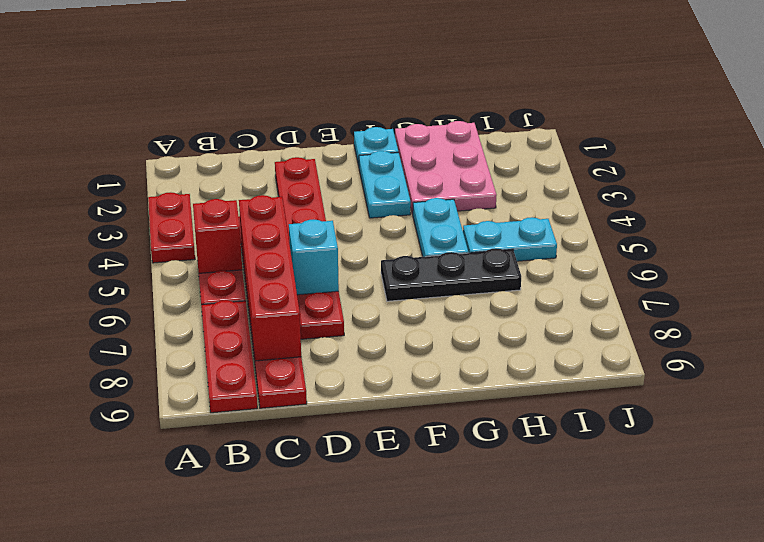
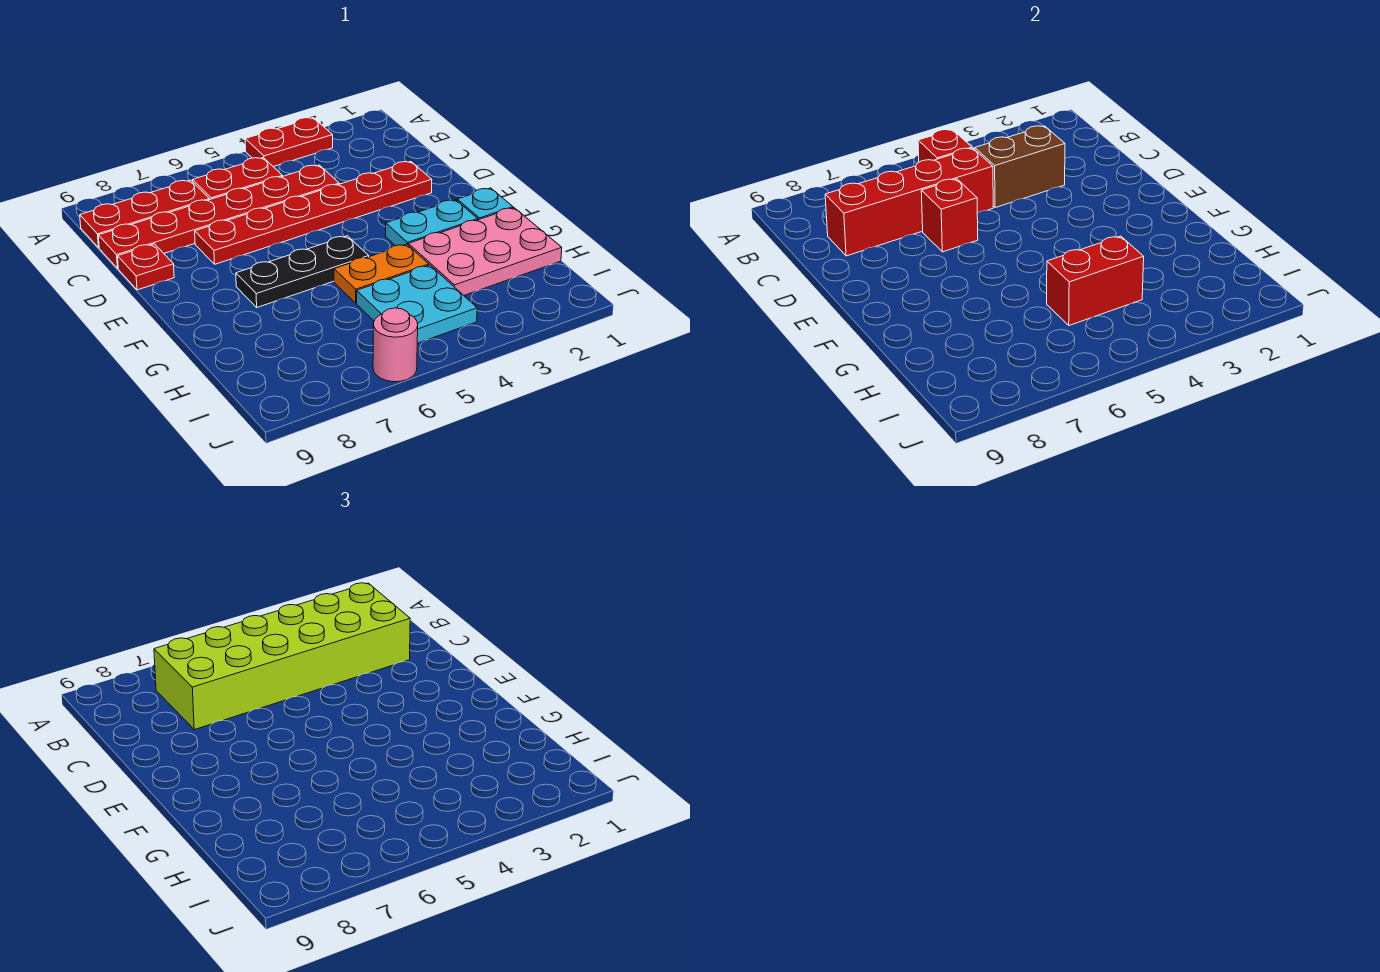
none -> lime 2x6 brick [154,583,410,730]
none -> brown 1x2 brick [975,126,1065,208]
cyan 1x1 brick [289,219,339,295] -> red 1x1 brick [921,179,978,252]
none -> red 1x1 plate [118,244,174,290]
black 1x3 plate [381,248,521,301] -> black 1x3 plate turned to [236,236,369,307]
cyan 1x2 plate [413,198,468,257] -> orange 1x2 plate [334,244,429,303]
none -> red 1x2 brick [1047,236,1144,325]
cyan 1x2 plate [463,217,557,261] -> cyan 2x2 plate [357,265,477,343]
none -> pink 1x1 round brick [373,308,418,382]

